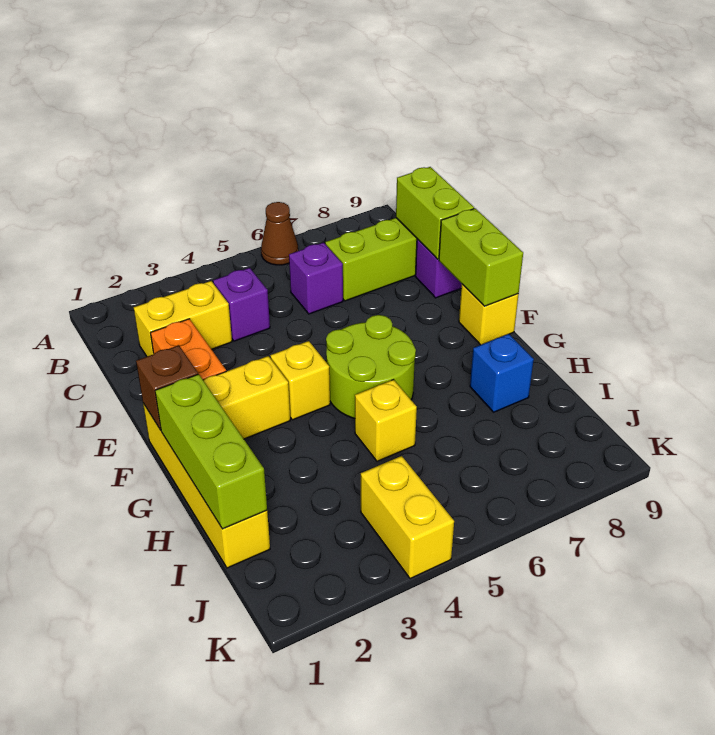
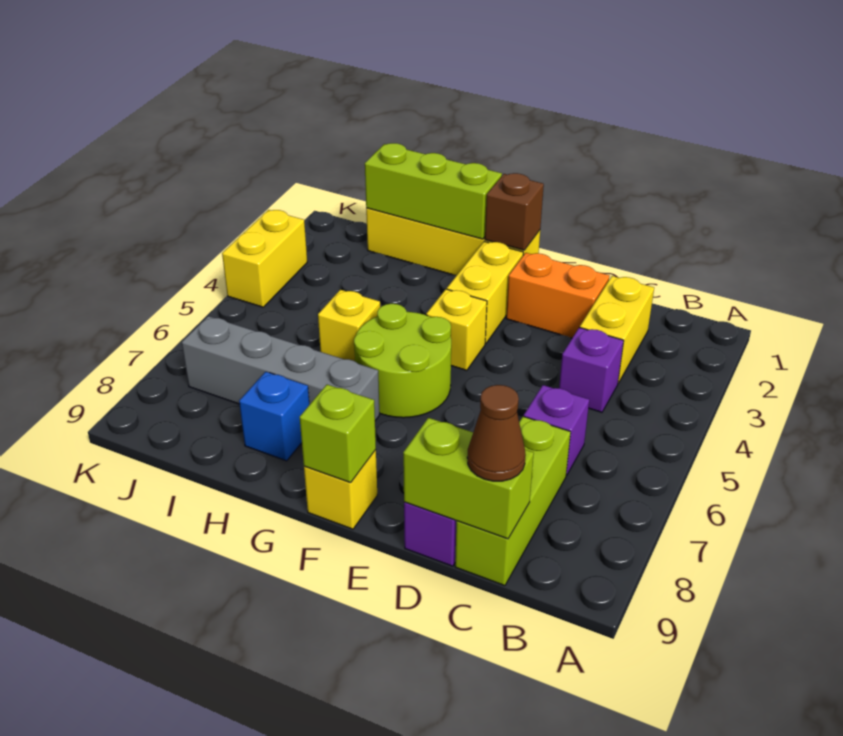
brown 1x1 cone [261,202,298,265] -> brown 1x1 cone moved to [467,385,526,481]
lime 1x2 brick [439,208,523,306] -> lime 1x1 brick [300,385,376,483]
none -> grey 1x4 brick [182,316,379,421]
yellow 1x2 brick [361,456,454,579] -> yellow 1x2 brick turned to [222,210,307,307]

